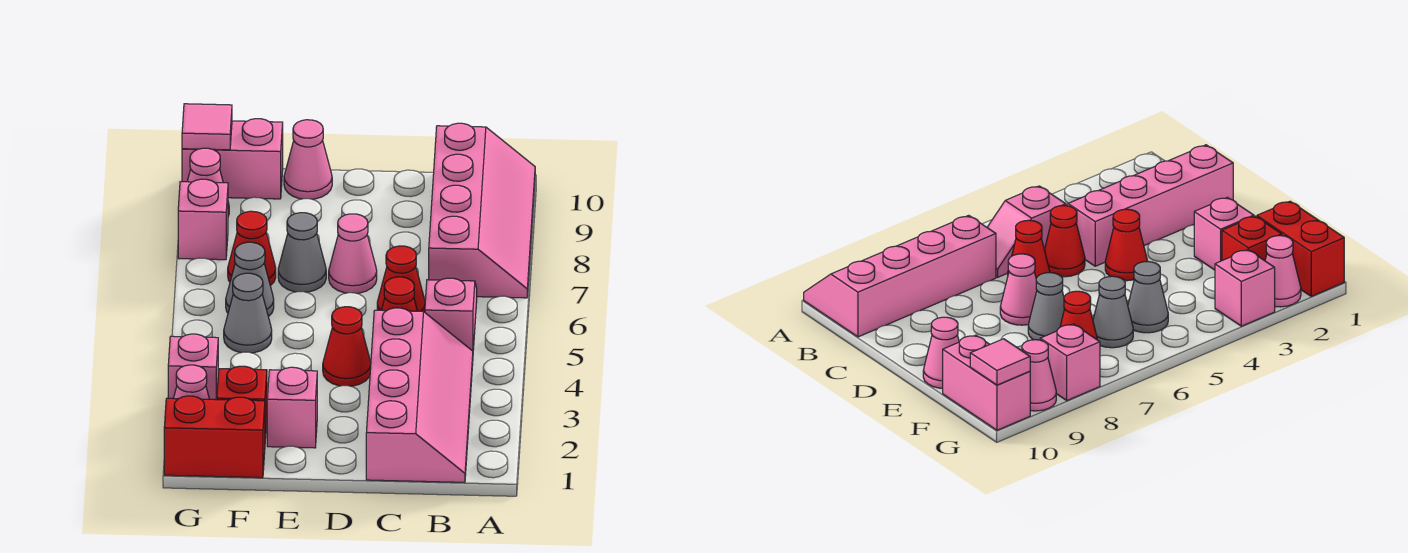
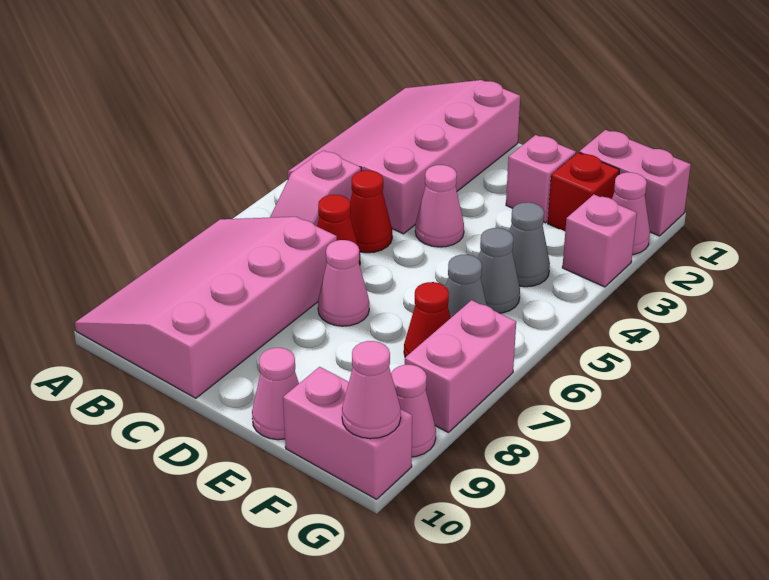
pink 2x4 slope [429,123,535,298] -> pink 3x4 slope [75,217,337,398]
pink 2x4 slope [366,308,473,482] -> pink 3x4 slope [288,80,520,234]
red 1x1 cone [323,307,371,386] -> pink 1x1 cone [415,165,464,247]
grey 1x1 cone [278,213,326,292] -> grey 1x1 cone moved to [509,202,550,287]
red 1x2 brick [164,396,265,478] -> pink 1x2 brick [579,130,691,236]
pink 1x1 brick [178,179,228,260] -> pink 1x2 brick [405,300,516,432]
pink 1x1 tile [182,104,232,150] -> pink 1x1 cone [342,341,401,439]

